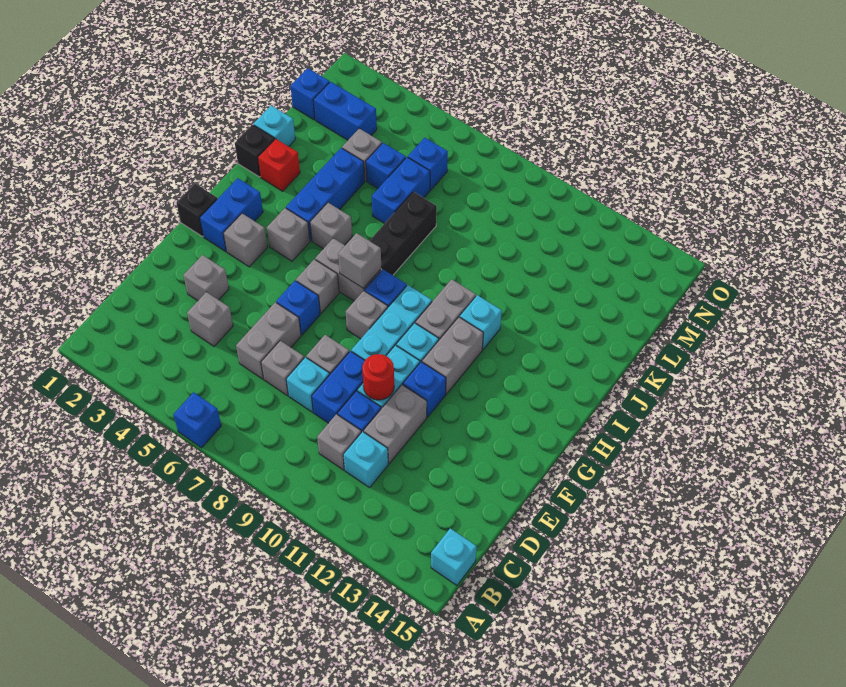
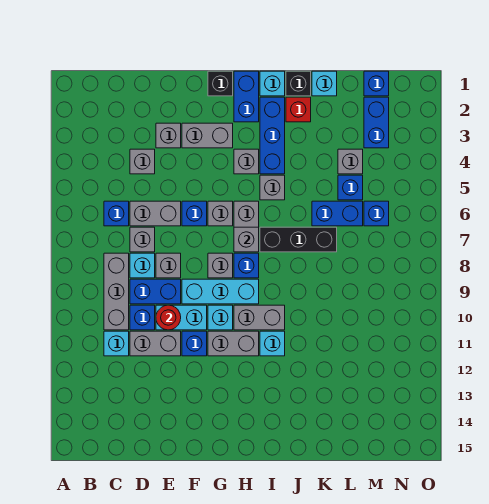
blue 1x1 brick [173,392,221,448] -> blue 1x1 brick moved to [104,201,129,226]
cyan 1x1 brick [431,528,477,586] -> cyan 1x1 brick moved to [260,71,285,96]
grey 1x1 brick [317,414,361,470] -> grey 1x3 brick [104,253,129,330]
blue 1x2 brick [200,178,263,252] -> blue 1x2 brick turned to [234,71,259,122]
grey 1x1 brick [223,214,268,267] -> grey 1x2 brick [182,123,233,148]
blue 1x3 brick [286,148,365,241] -> blue 1x3 brick turned to [260,97,285,174]

